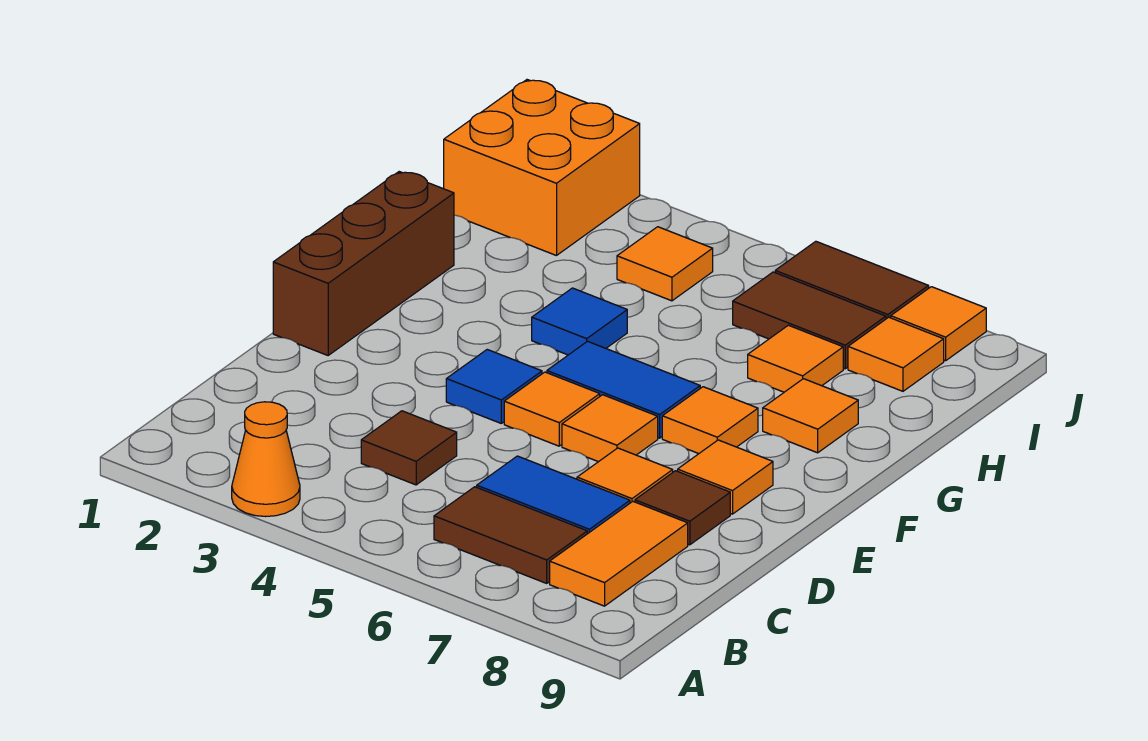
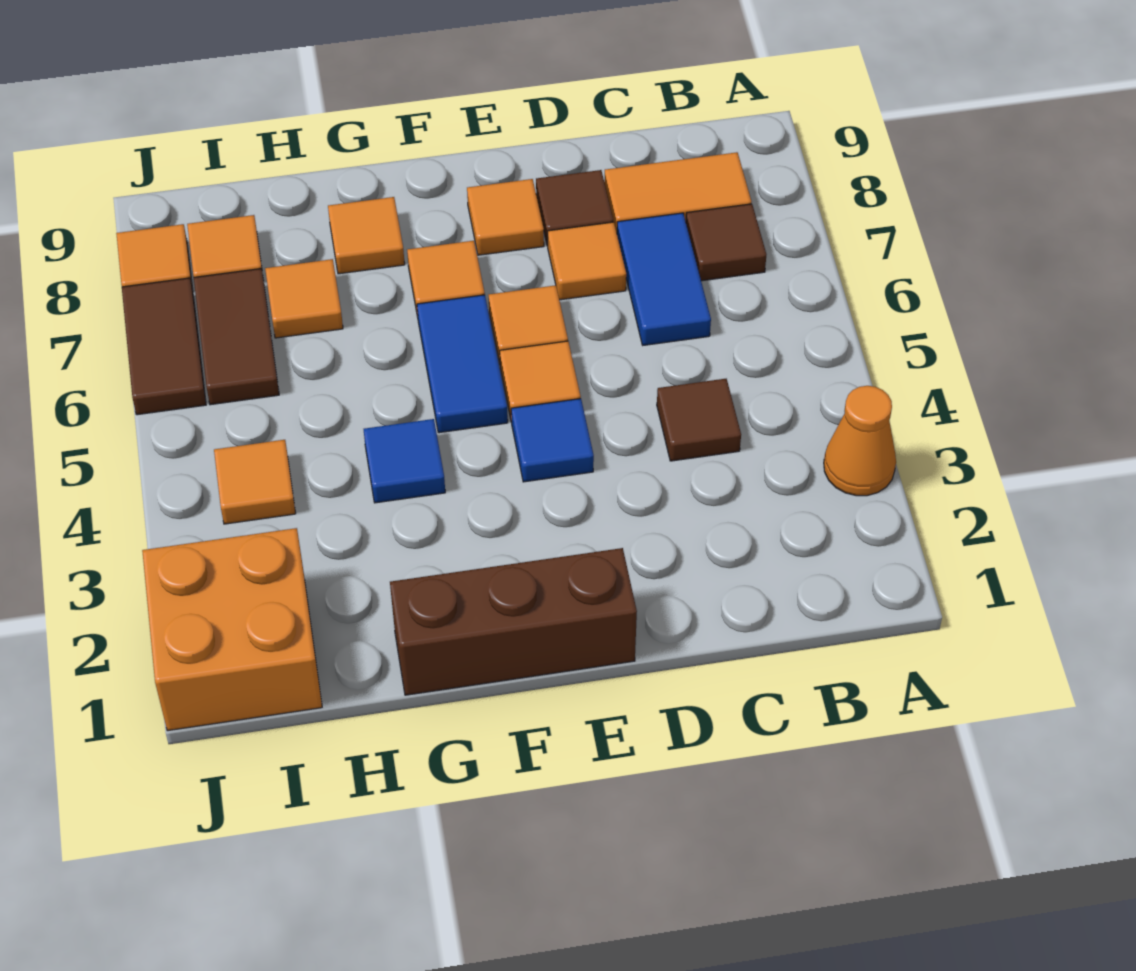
brown 1x2 tile [434,487,587,583] -> brown 1x1 tile [686,204,766,281]

